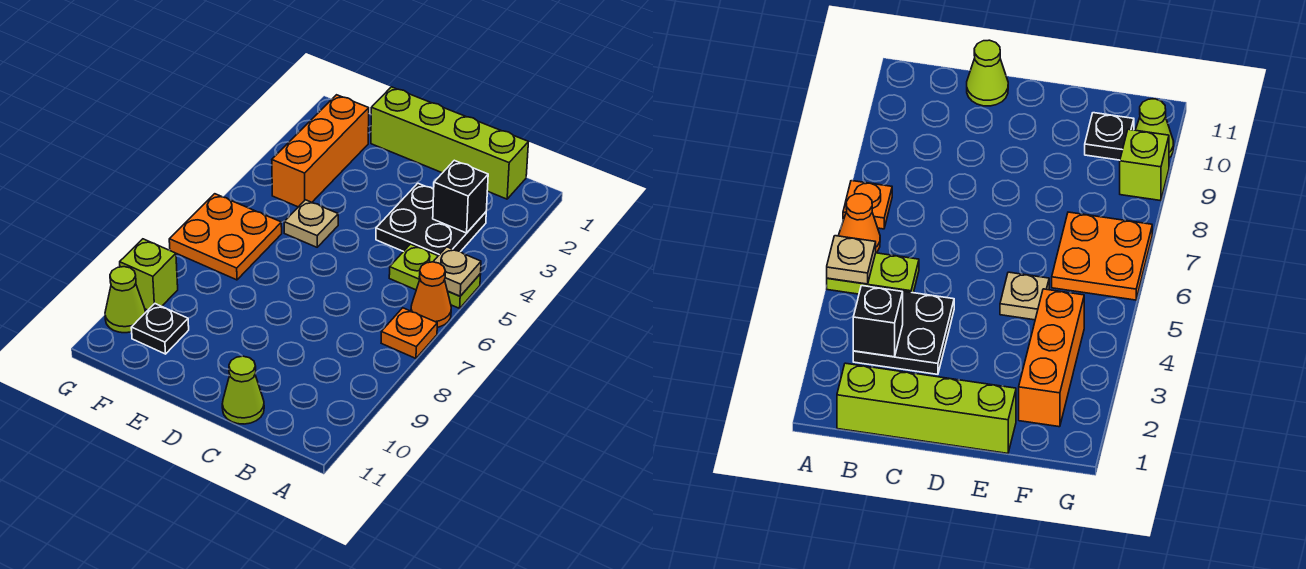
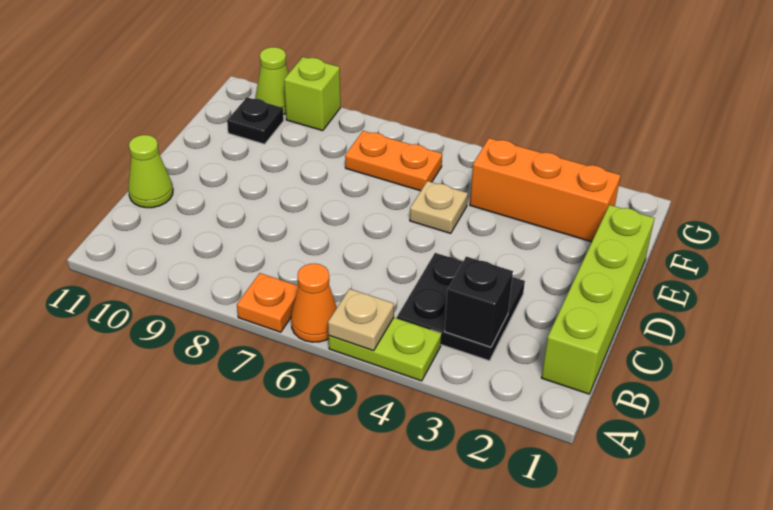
lime 1x2 plate [389,244,481,308] -> lime 1x2 plate turned to [329,318,441,381]
orange 2x2 plate [169,194,282,280] -> orange 1x2 plate [345,131,442,191]

